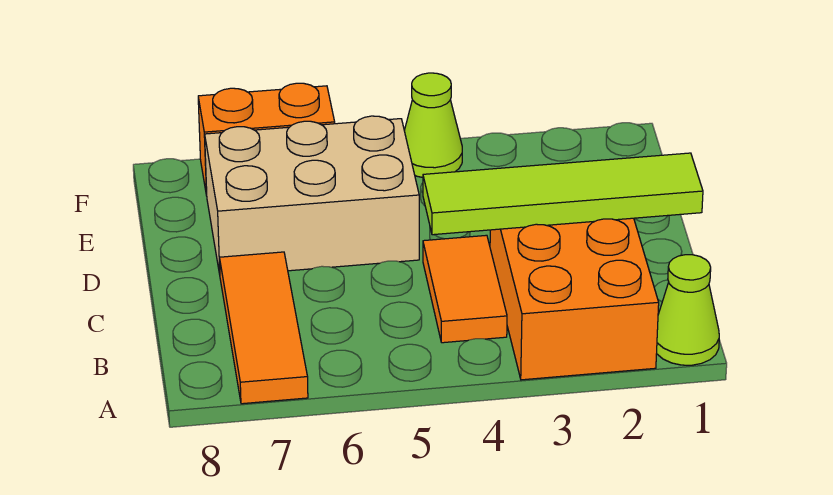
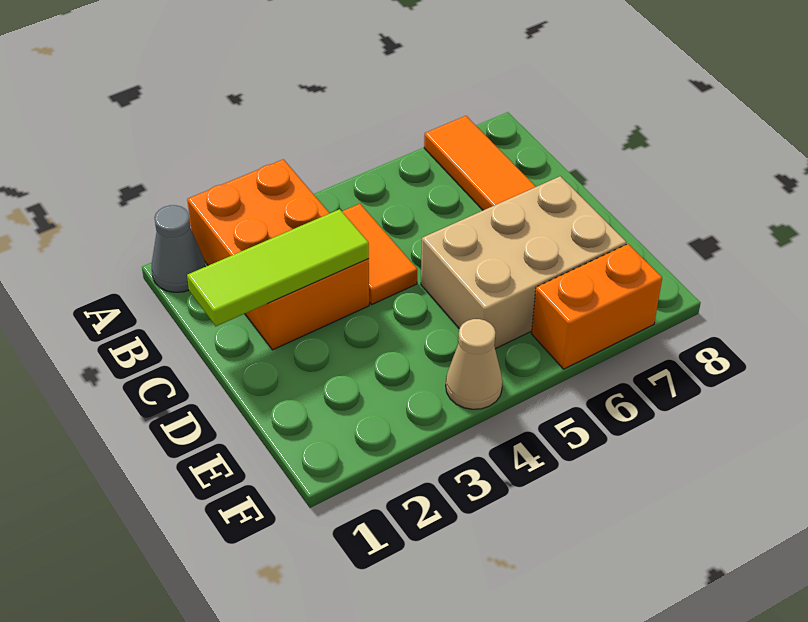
lime 1x1 cone [657,255,719,365] -> grey 1x1 cone [152,205,205,292]
lime 1x4 tile [423,153,703,235] -> lime 1x3 tile [187,209,369,326]
lime 1x1 cone [404,73,462,177] -> tan 1x1 cone [446,319,503,409]

